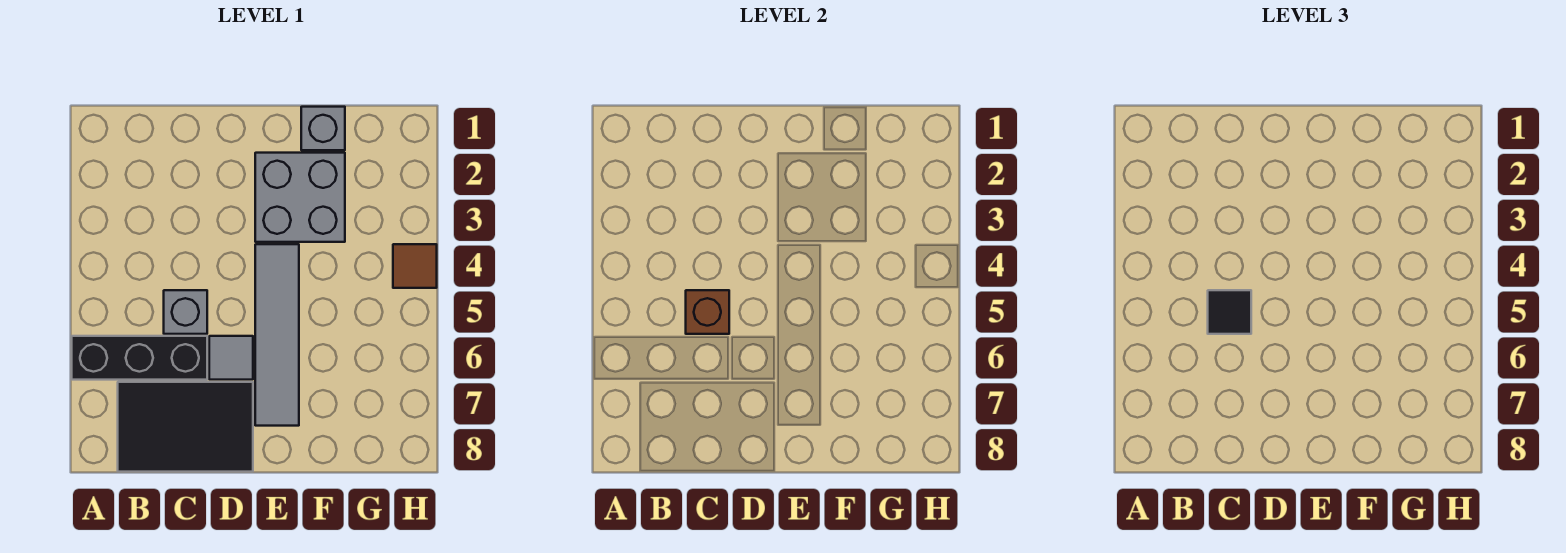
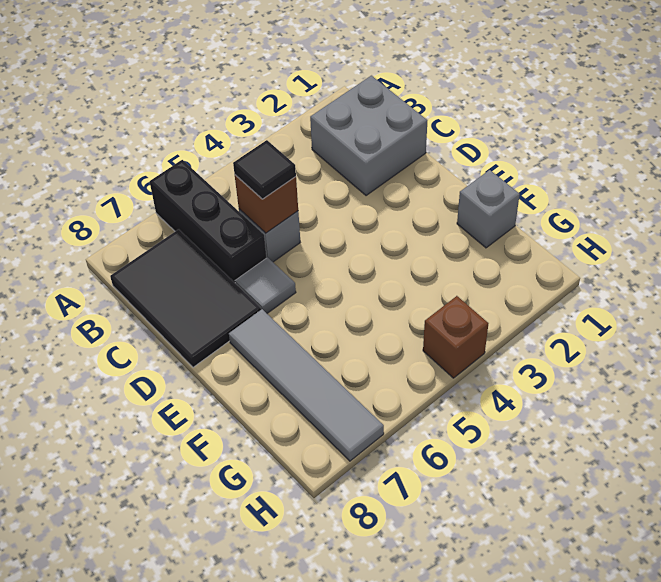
grey 2x2 brick [255,153,345,242] -> grey 2x2 brick moved to [310,76,427,196]
grey 1x4 tile [255,244,299,426] -> grey 1x4 tile turned to [229,309,384,461]
brown 1x1 tile [393,244,437,288] -> brown 1x1 brick [423,296,488,378]

